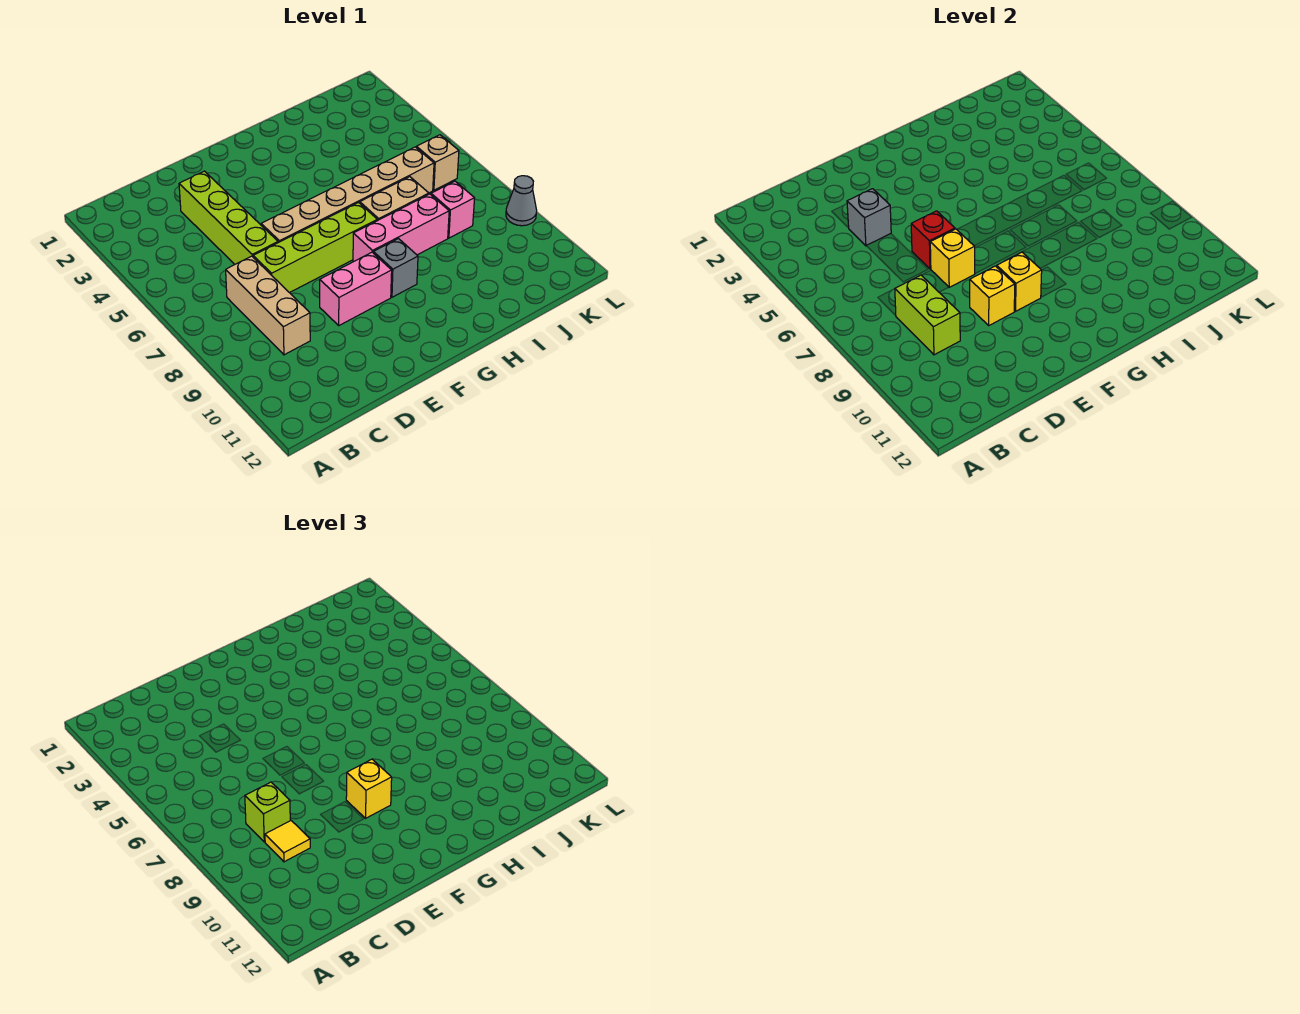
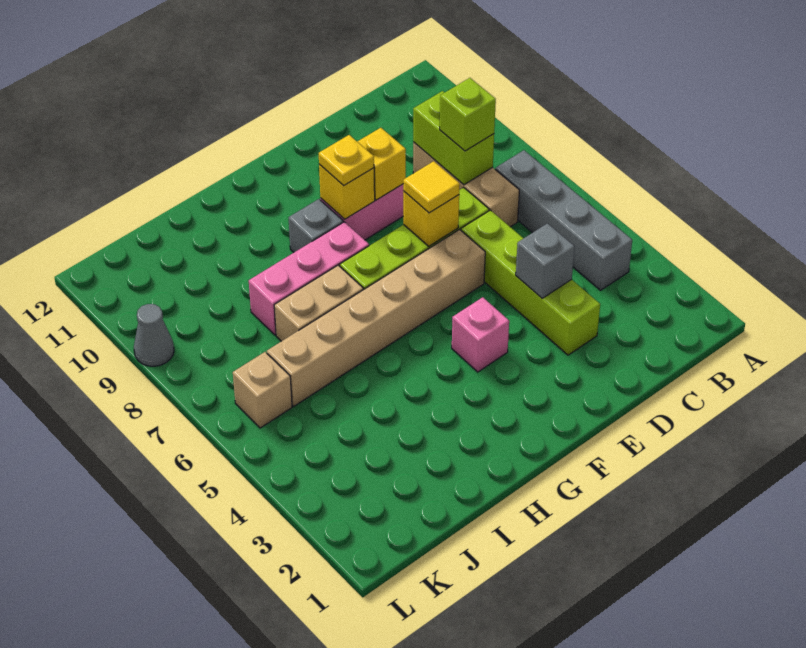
none -> grey 1x4 brick [495,150,632,290]
yellow 1x1 tile [265,820,310,862] -> yellow 1x1 tile moved to [403,161,460,213]
red 1x1 brick [911,211,955,269] -> none
yellow 1x1 brick [346,759,392,818] -> yellow 1x1 plate [319,135,374,186]
pink 1x1 brick [431,181,475,238] -> pink 1x1 brick moved to [452,297,509,372]

